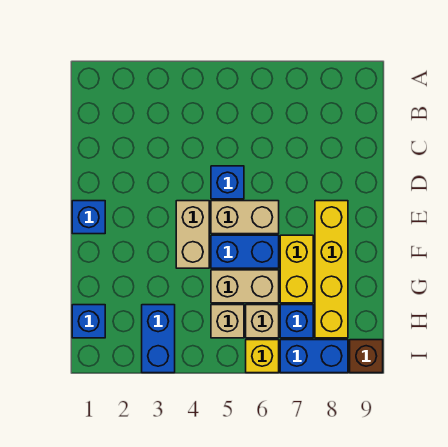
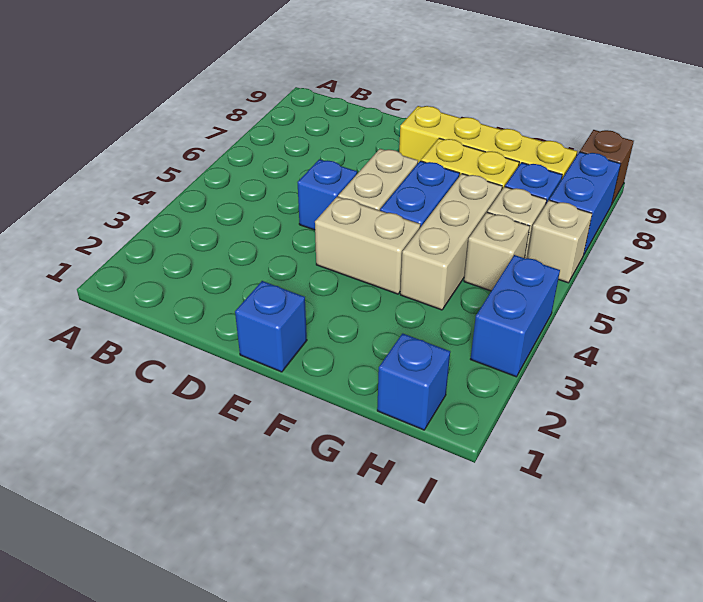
tan 1x2 brick [211,270,279,303] -> tan 1x3 brick [400,174,502,310]
blue 1x2 brick [142,305,175,373] -> blue 1x2 brick turned to [471,255,560,377]
yellow 1x1 brick [246,340,279,373] -> tan 1x1 brick [528,200,592,283]

